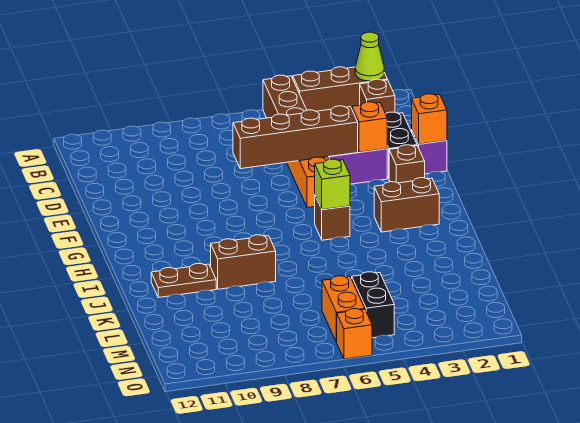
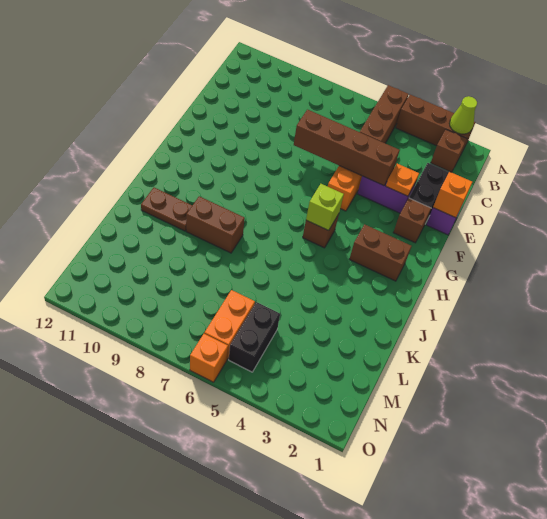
orange 1x1 brick [352,102,387,152] -> orange 1x1 plate [386,164,419,196]

